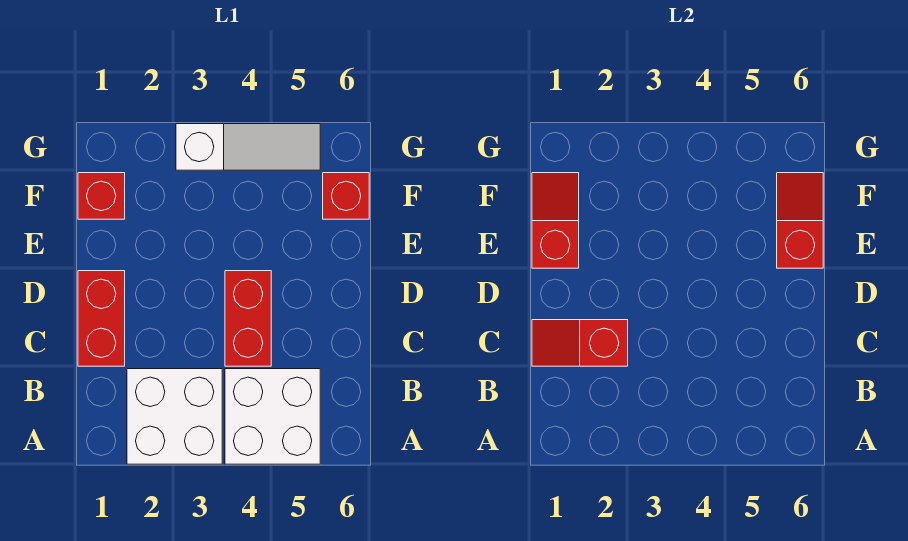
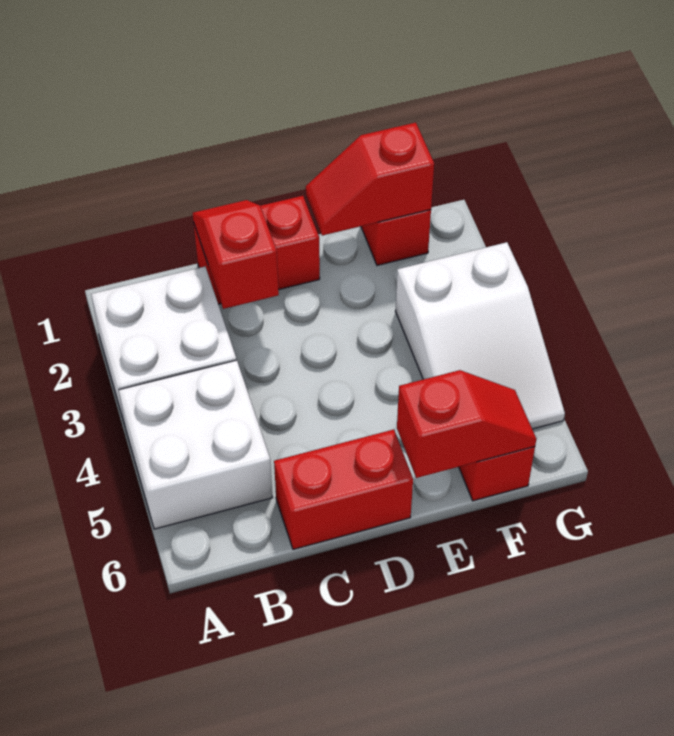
red 1x2 brick [225,271,271,366] -> red 1x2 brick moved to [274,430,413,549]
red 1x2 slope [532,173,579,268] -> red 1x2 slope turned to [306,123,434,236]
white 1x3 slope [176,124,320,170] -> white 2x3 slope [395,242,565,429]

